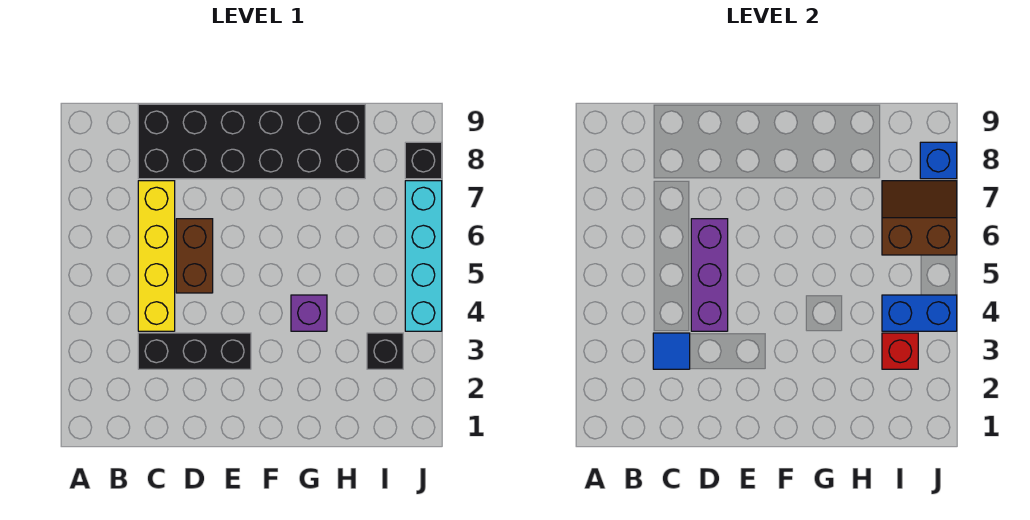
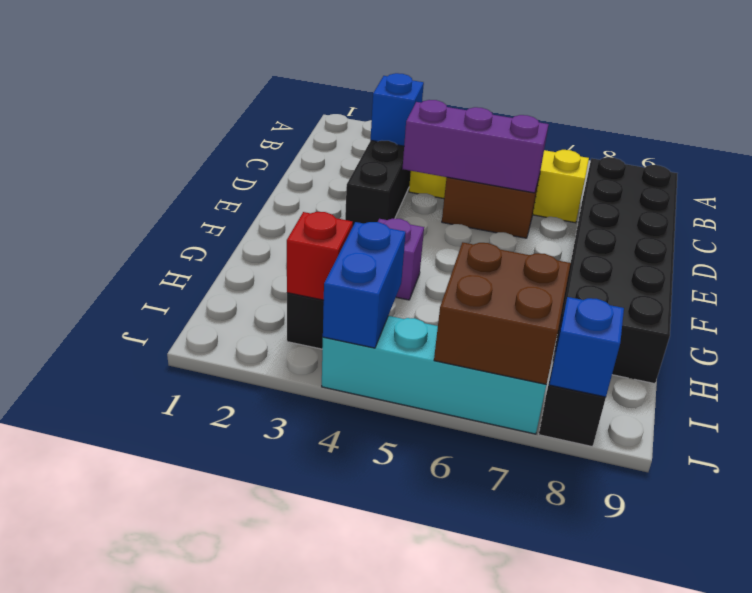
blue 1x1 tile [653,333,690,369] -> blue 1x1 brick [371,73,424,146]
brown 2x2 slope [882,181,957,255] -> brown 2x2 brick [434,242,571,384]

